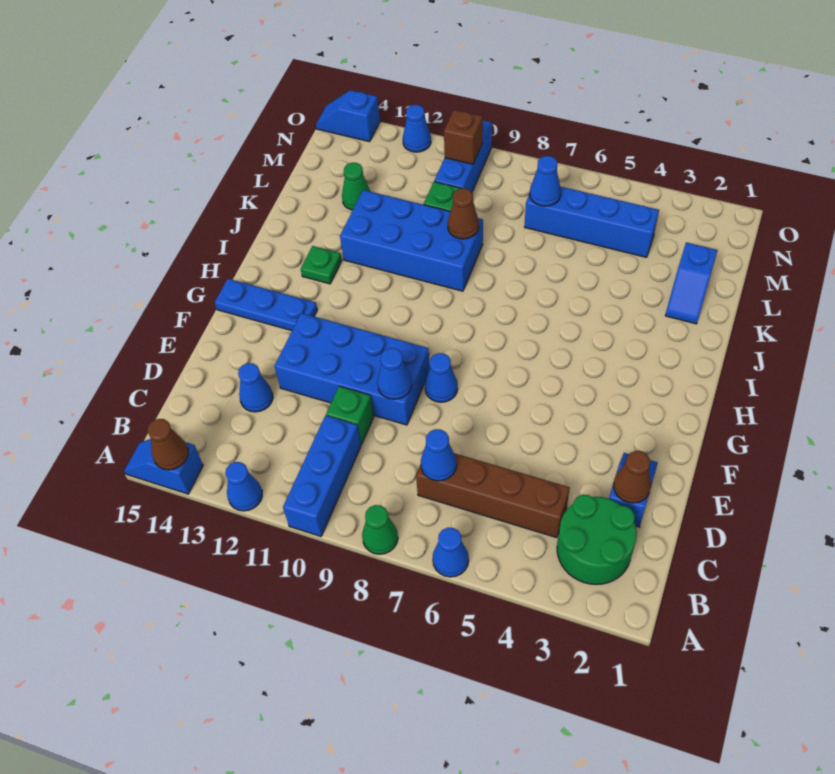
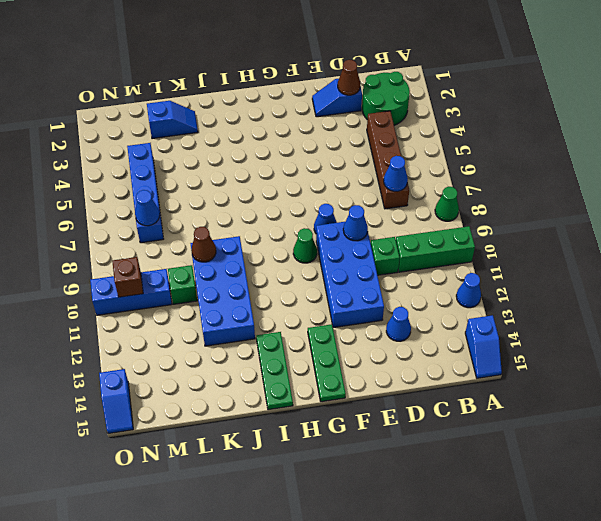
blue 1x1 cone [433,528,469,577] -> none
blue 1x3 brick [283,415,361,536] -> green 1x3 brick [396,226,475,272]
brown 1x1 cone [147,419,188,470] -> none
blue 1x3 plate [215,279,317,331] -> green 1x3 plate [308,324,346,402]
green 1x1 plate [301,246,342,284] -> green 1x3 plate [256,332,293,410]
green 1x1 cone [342,163,371,210] -> green 1x1 cone moved to [293,228,317,263]
blue 1x1 cone [403,105,431,152] -> none

